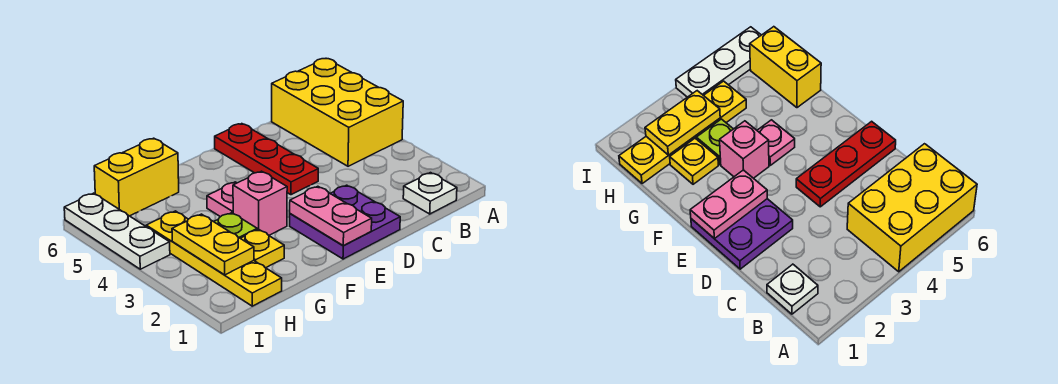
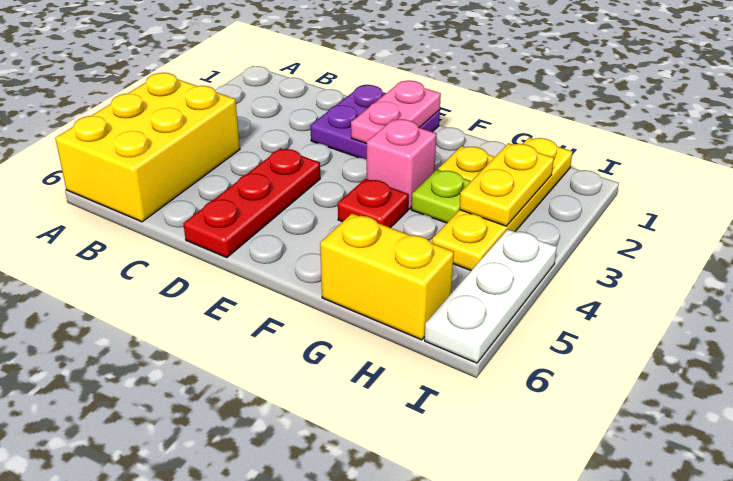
white 1x1 plate [403,173,457,214] -> none
pink 1x1 plate [207,182,236,217] -> red 1x1 plate [338,179,408,228]

